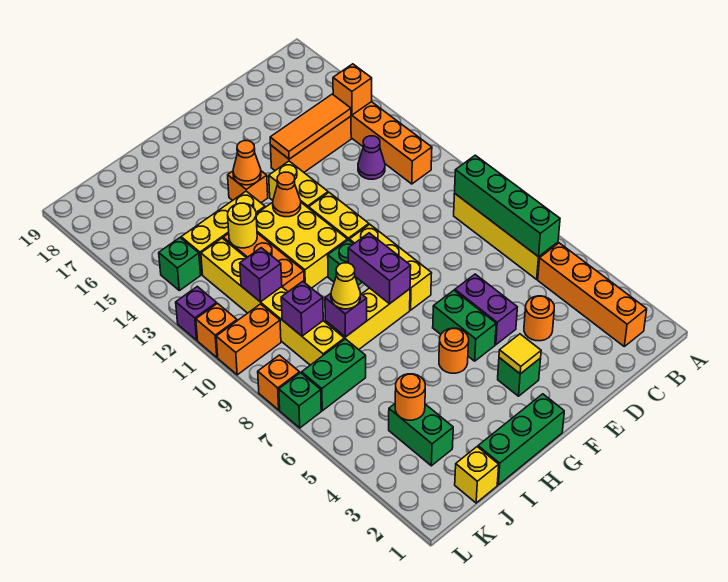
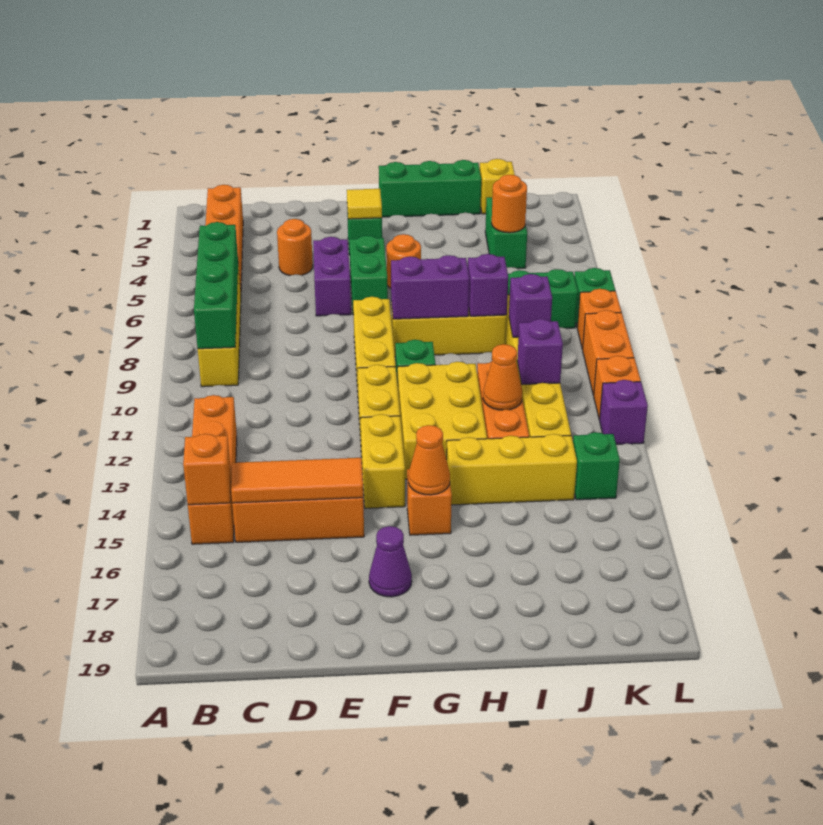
purple 1x1 cone [358,136,385,179] -> purple 1x1 cone moved to [369,526,412,597]
purple 1x2 brick [348,233,411,304] -> purple 1x2 brick turned to [391,255,469,319]
orange 1x1 cone [273,172,301,217] -> orange 1x1 cone moved to [483,344,522,410]
yellow 1x1 cone [331,263,360,309] -> none
yellow 1x1 round brick [228,203,257,248] -> none
orange 1x2 brick [216,304,281,375] -> orange 1x2 brick turned to [583,310,634,395]

